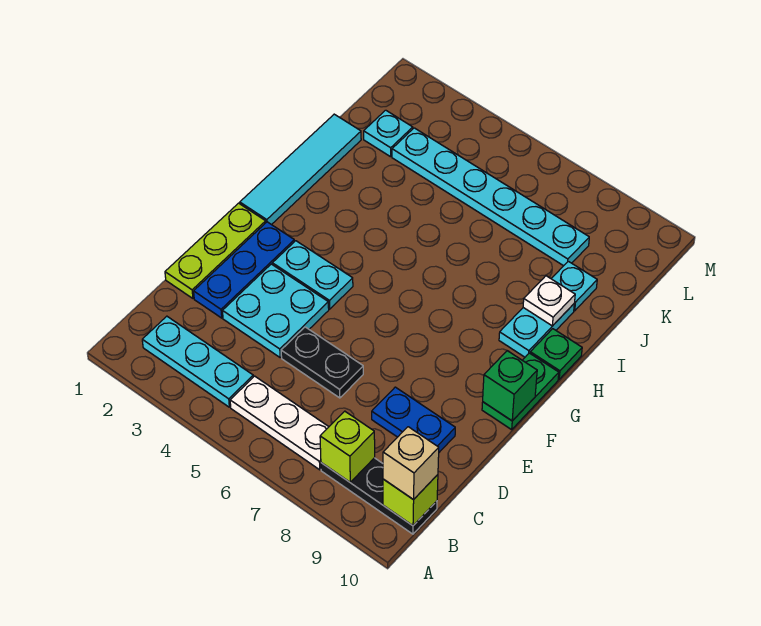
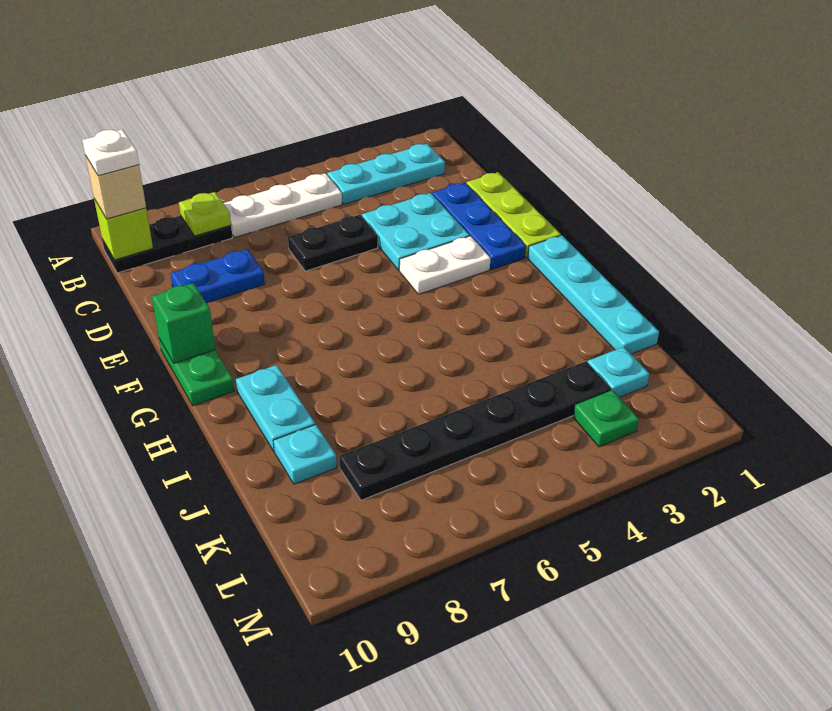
lime 1x1 brick [320,411,375,482] -> lime 1x1 plate [179,192,231,236]
cyan 1x2 plate [272,241,353,309] -> white 1x2 plate [399,236,491,294]
cyan 1x4 tile [240,114,361,225] -> cyan 1x4 plate [528,235,659,354]
green 1x1 plate [530,329,582,379] -> green 1x1 plate moved to [573,390,639,447]
white 1x1 plate [523,276,575,326] -> white 1x1 plate moved to [82,129,139,176]
cyan 1x6 plate [392,128,589,266] -> black 1x6 plate [339,361,611,500]

